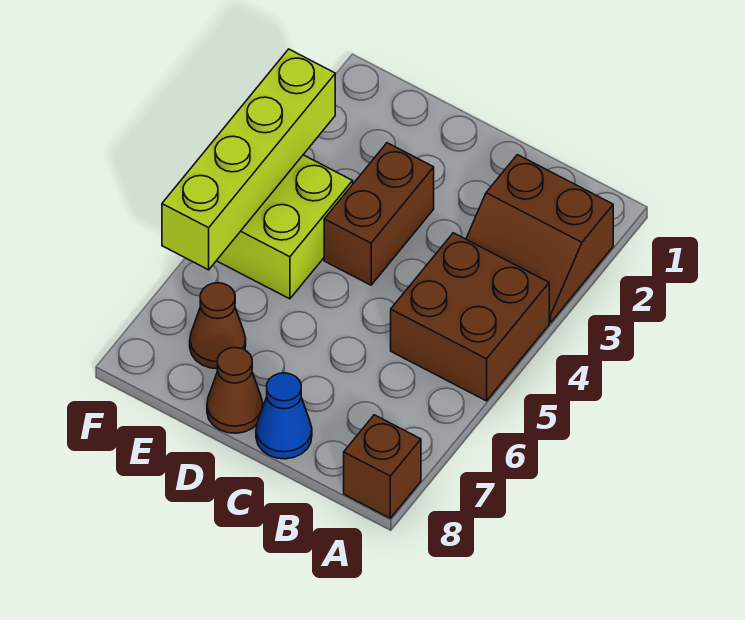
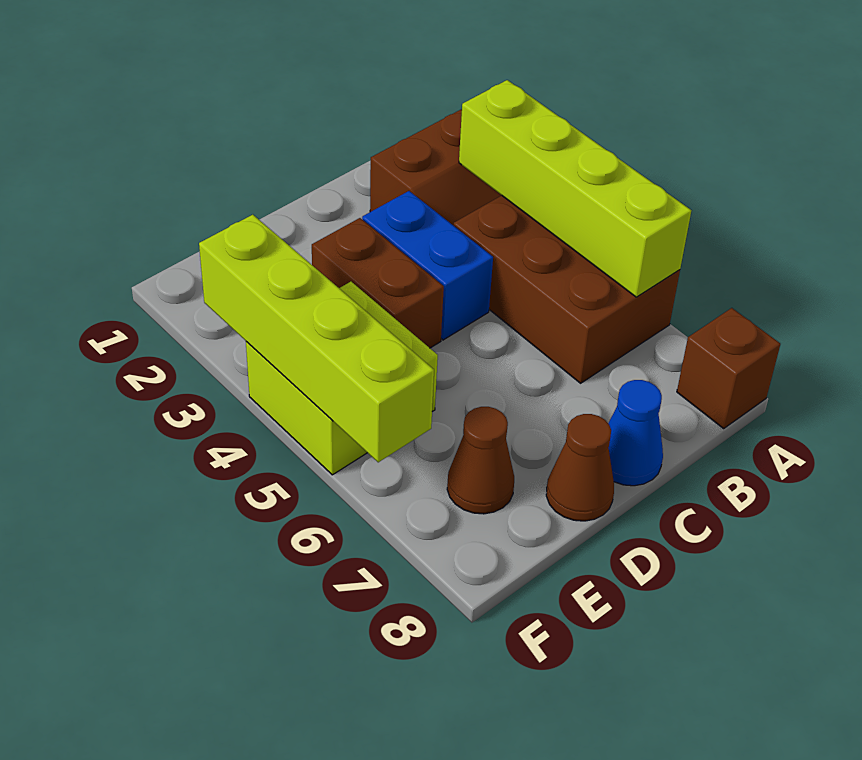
none -> lime 1x4 brick [459,80,691,297]
brown 2x2 brick [391,233,549,401] -> brown 2x3 brick [454,195,680,383]
none -> blue 1x2 brick [362,191,493,340]

